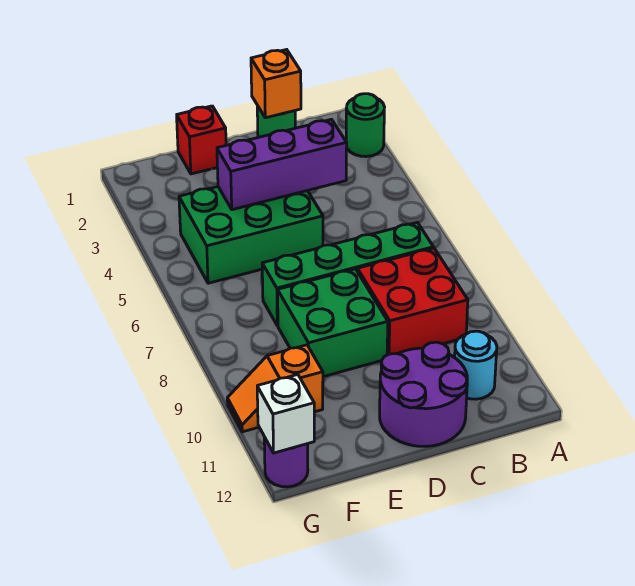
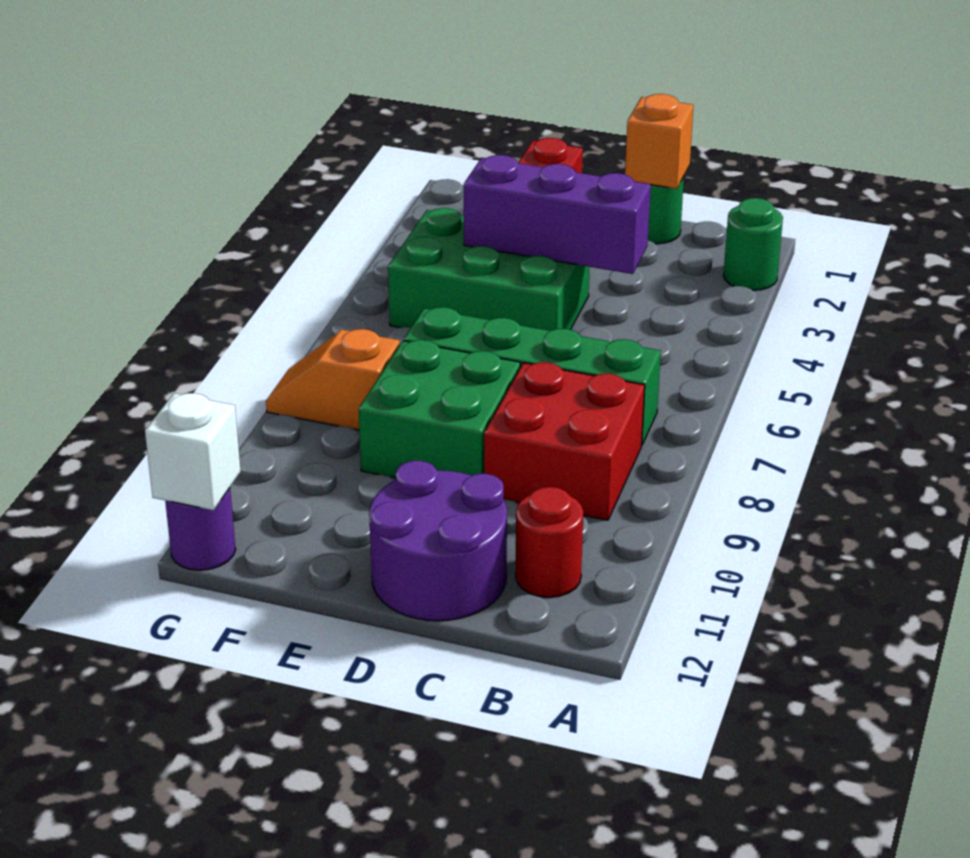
cyan 1x1 round brick [455,331,497,399] -> red 1x1 round brick [515,487,583,597]
orange 1x2 slope [227,345,323,432] -> orange 1x2 slope moved to [266,329,400,430]

